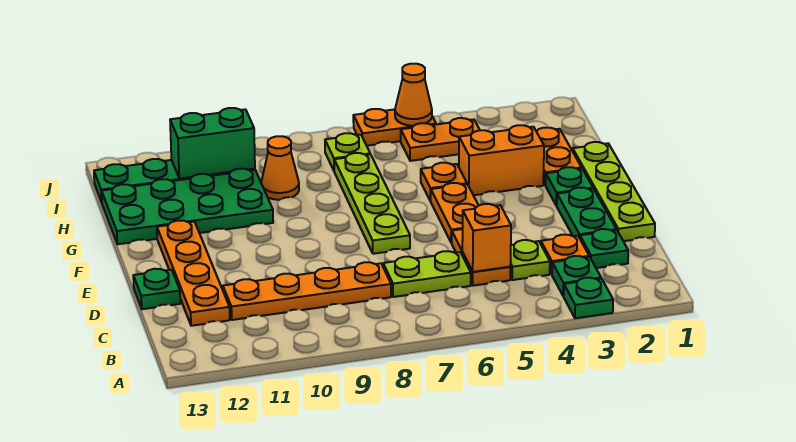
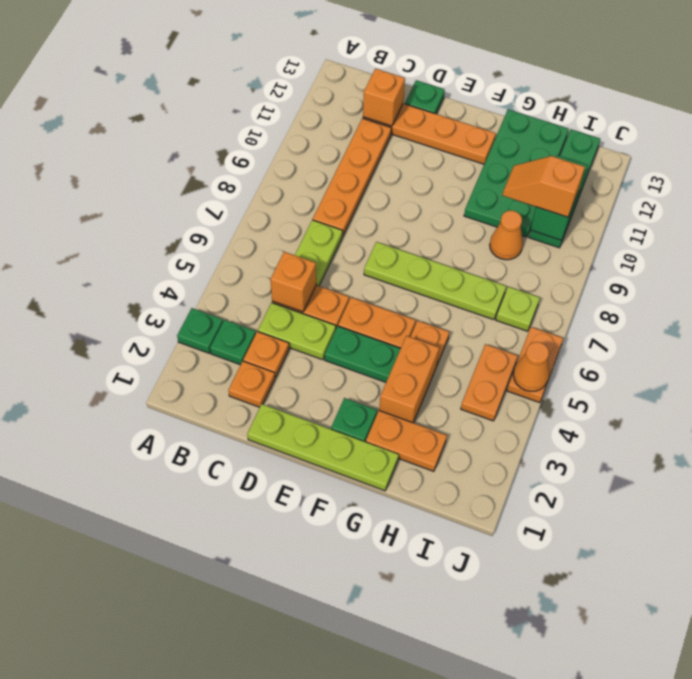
green 1x1 plate [580,229,628,268] -> orange 1x1 plate [228,361,275,407]
lime 1x1 plate [510,240,550,280] -> lime 1x2 plate [258,303,336,360]
none -> orange 1x1 brick [363,69,405,126]
green 1x2 plate [556,188,616,238] -> green 1x2 plate moved to [325,326,401,382]
none -> orange 1x2 slope [503,156,585,217]

